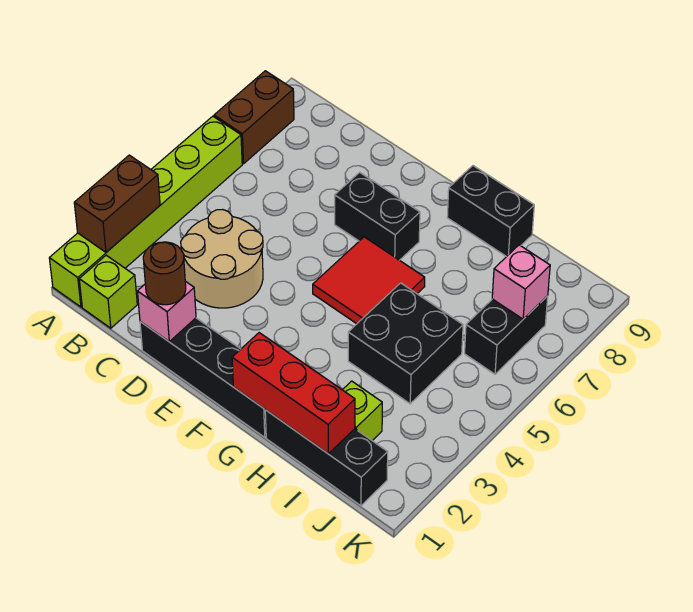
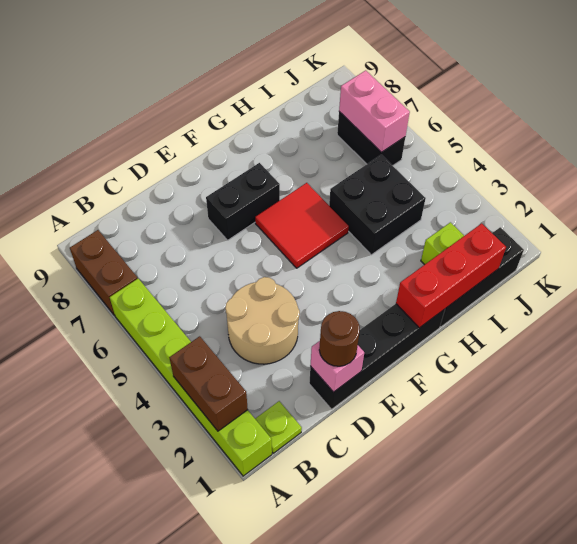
lime 1x1 brick [79,255,137,328] -> lime 1x1 plate [255,401,302,453]
black 1x2 brick [447,166,534,257] -> none
pink 1x1 brick [492,245,550,319] -> pink 1x2 brick [339,70,410,152]

